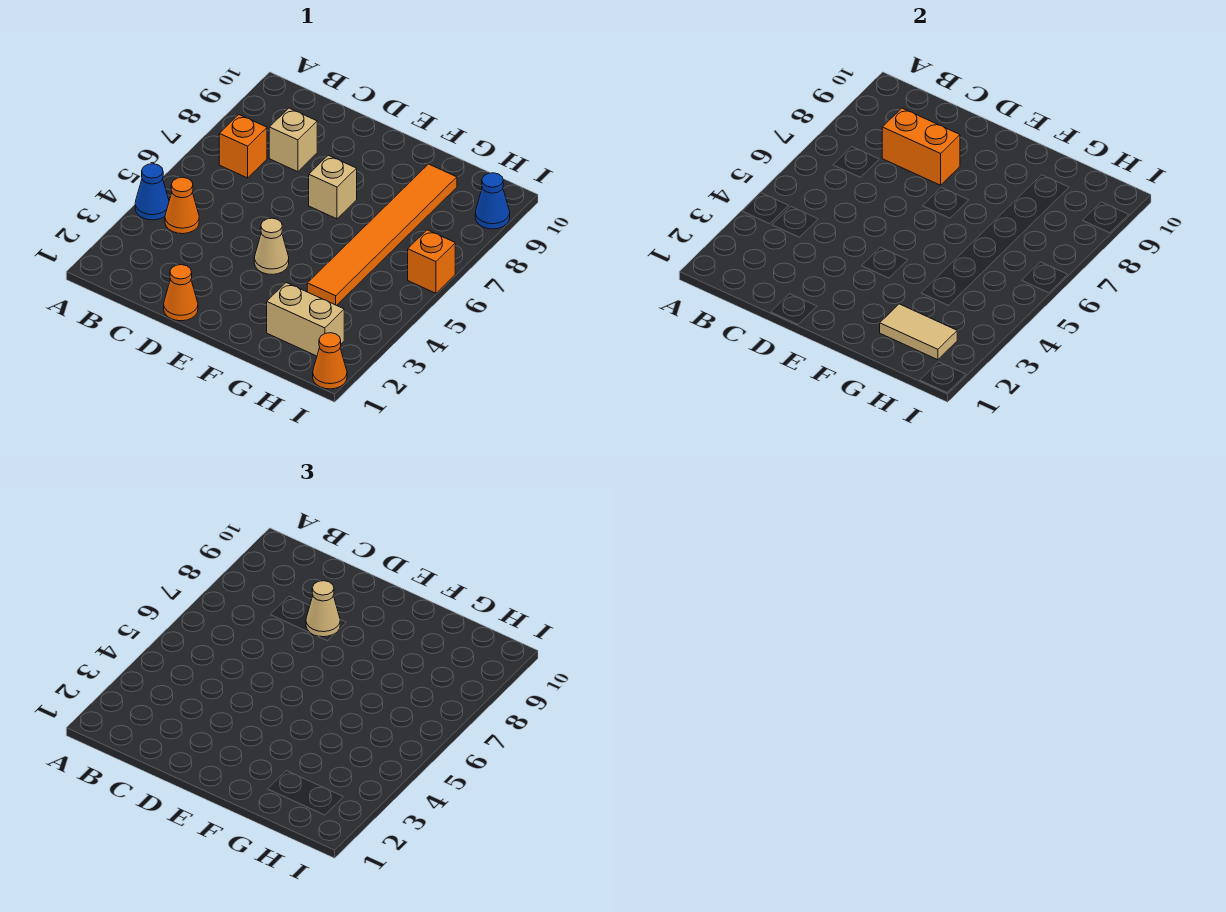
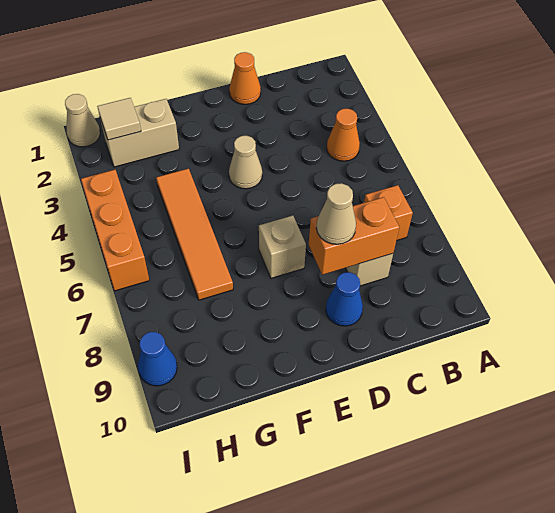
blue 1x1 cone [135,164,169,220] -> blue 1x1 cone moved to [326,272,363,326]
tan 1x2 tile [880,304,957,360] -> tan 1x1 tile [97,98,141,140]
orange 1x6 tile [307,164,457,305] -> orange 1x4 tile [156,169,233,300]
orange 1x1 cone [313,333,347,389] -> tan 1x1 cone [65,94,100,147]
orange 1x1 brick [408,230,455,293] -> orange 1x3 brick [81,170,149,291]

